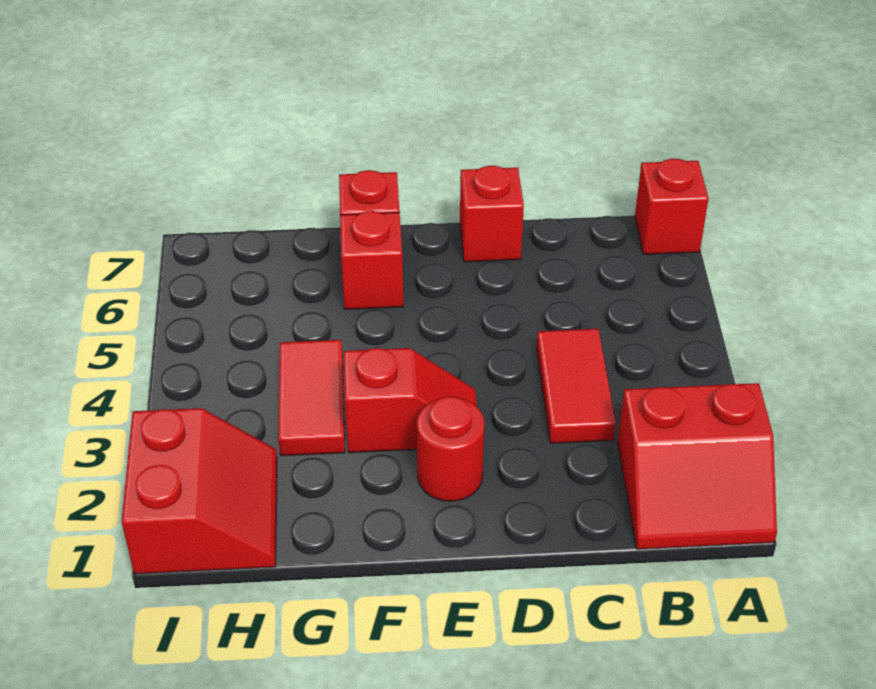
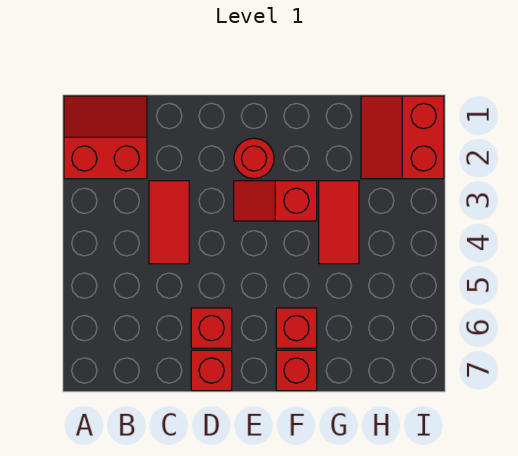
red 1x1 brick [635,159,709,254] -> red 1x1 brick moved to [191,308,232,348]

